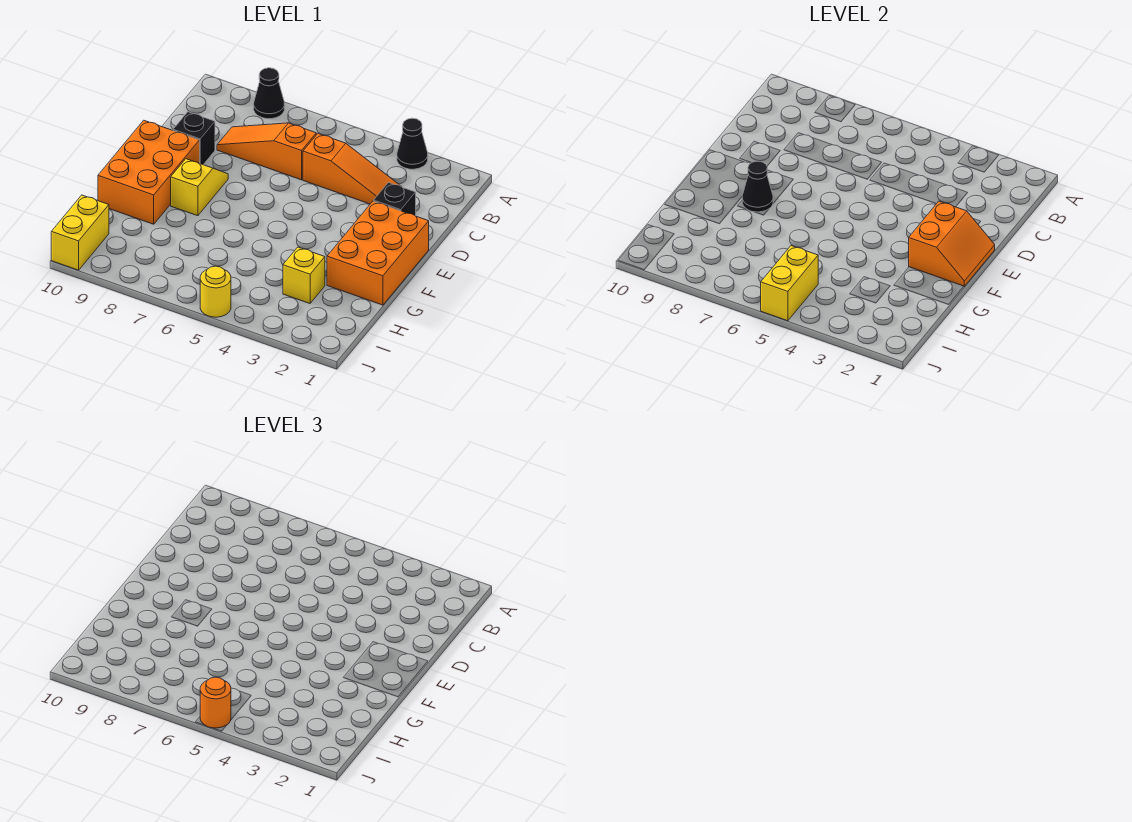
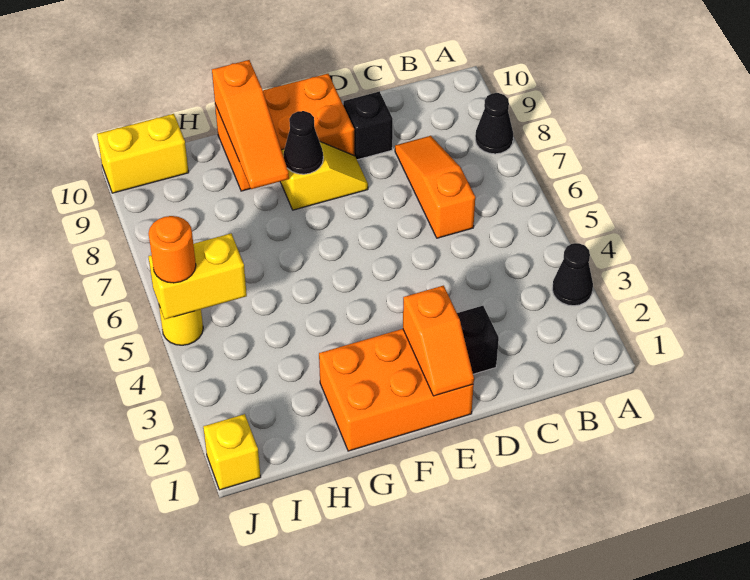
orange 1x3 slope [303,134,402,204] -> orange 1x3 slope moved to [212,60,289,189]
orange 2x2 slope [909,201,995,286] -> orange 1x2 slope [403,286,474,396]
yellow 1x1 brick [283,247,325,303] -> yellow 1x1 brick moved to [203,414,261,490]

